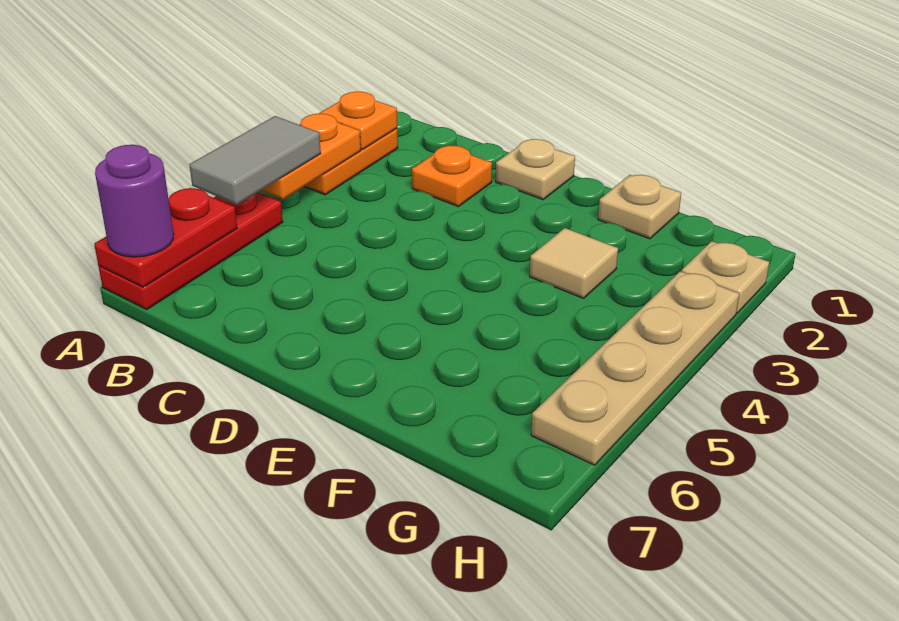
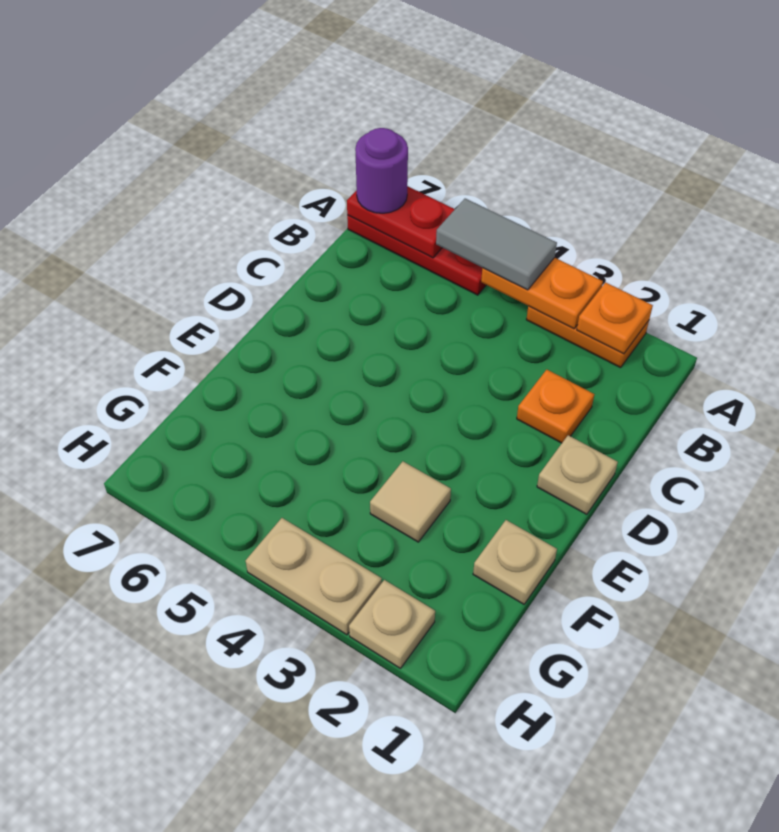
tan 1x4 plate [531,271,739,465] -> tan 1x2 plate [246,518,382,635]

